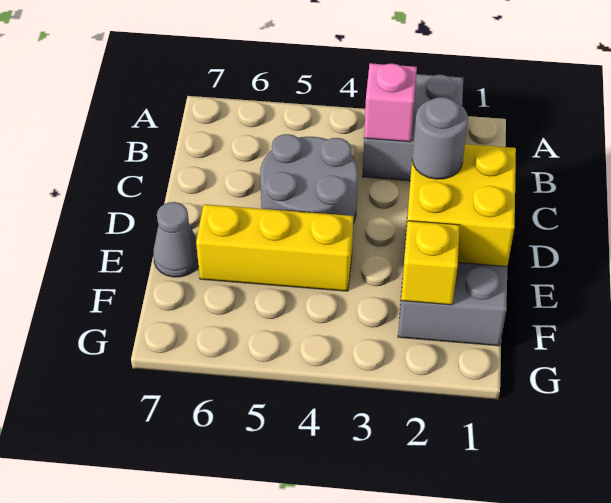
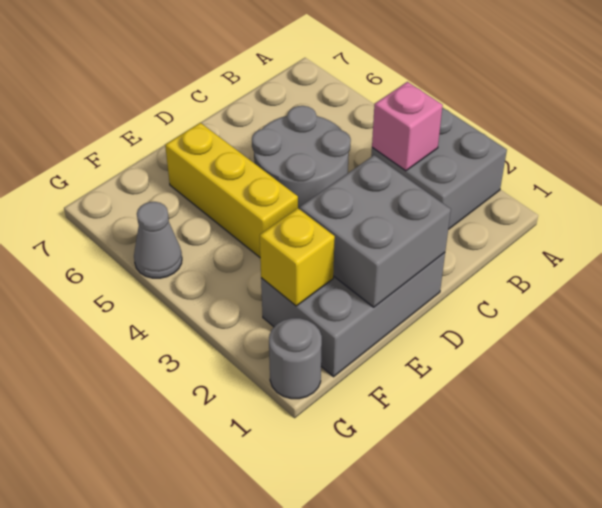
yellow 2x2 brick [405,143,516,266] -> grey 2x2 brick [300,155,451,307]
grey 1x1 round brick [412,97,468,179] -> grey 1x1 round brick moved to [269,318,322,399]
grey 1x1 cone [153,202,199,277] -> grey 1x1 cone moved to [134,202,182,278]

